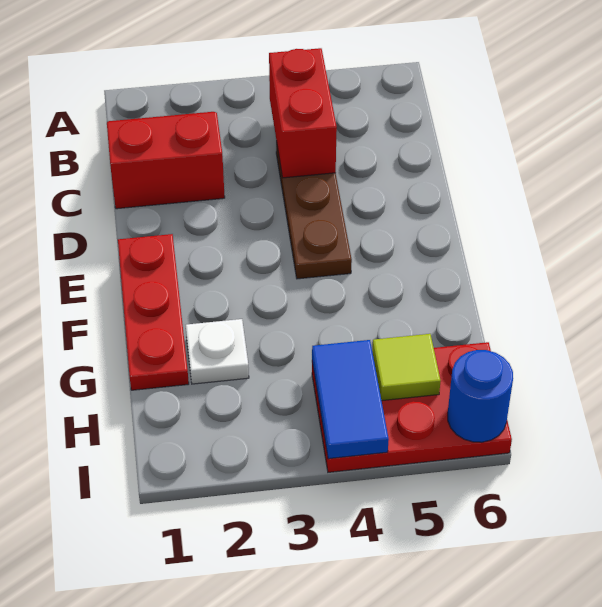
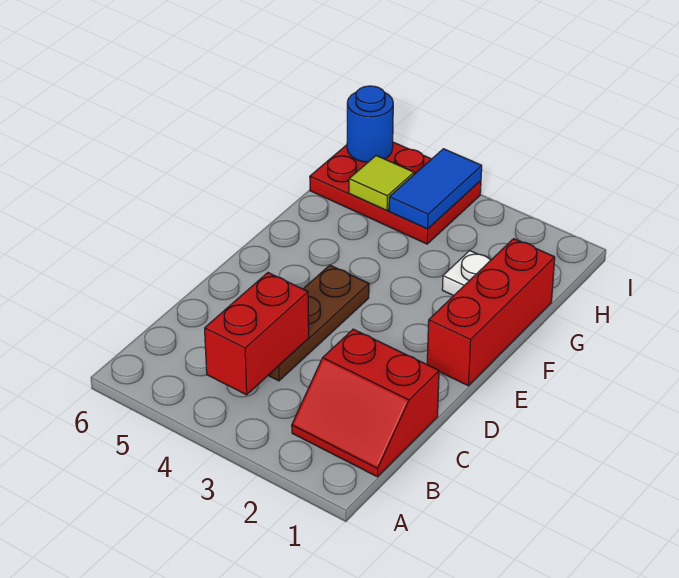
red 1x3 plate [118,234,189,390] -> red 1x3 brick [427,239,555,386]

